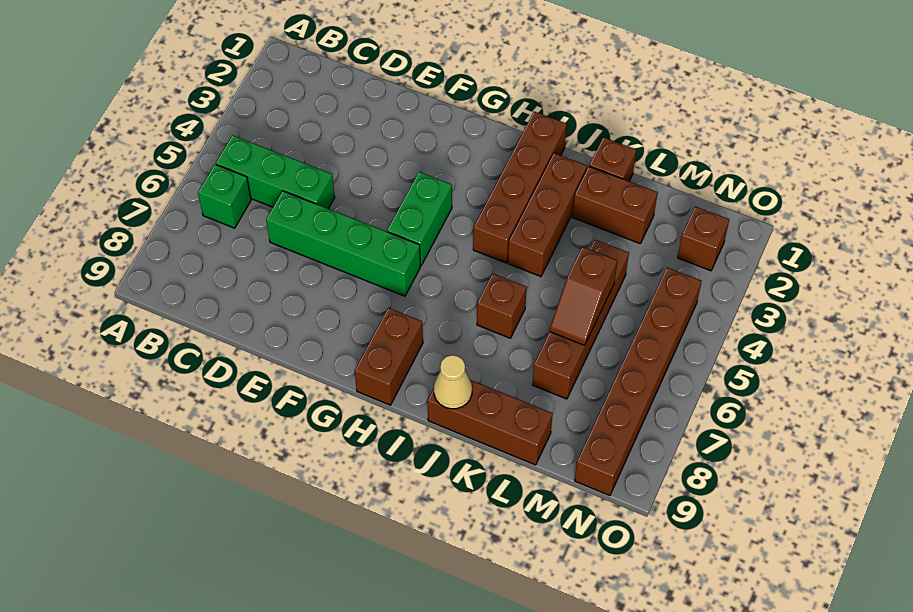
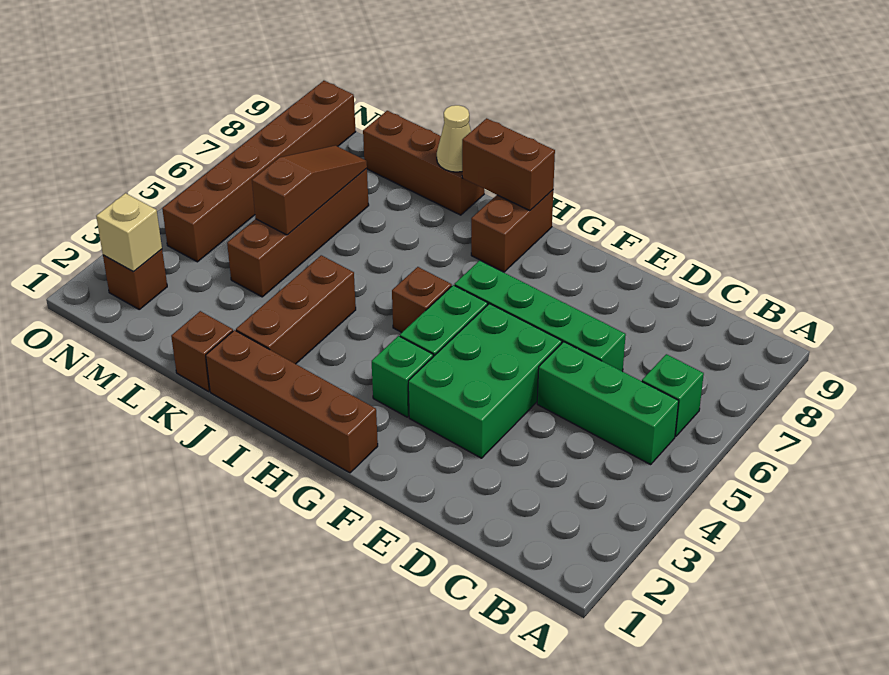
none -> green 2x3 brick [408,304,562,458]
none -> green 1x1 brick [372,336,433,417]
brown 1x4 brick [473,111,567,263] -> brown 1x4 brick turned to [206,330,378,473]
brown 1x1 brick [477,273,527,338] -> brown 1x1 brick moved to [392,267,452,332]
brown 1x2 brick [573,166,658,244] -> brown 1x2 brick moved to [462,118,555,211]
brown 1x2 slope [550,247,617,345] -> brown 1x3 slope [252,145,367,235]
none -> tan 1x1 brick [96,193,162,272]

